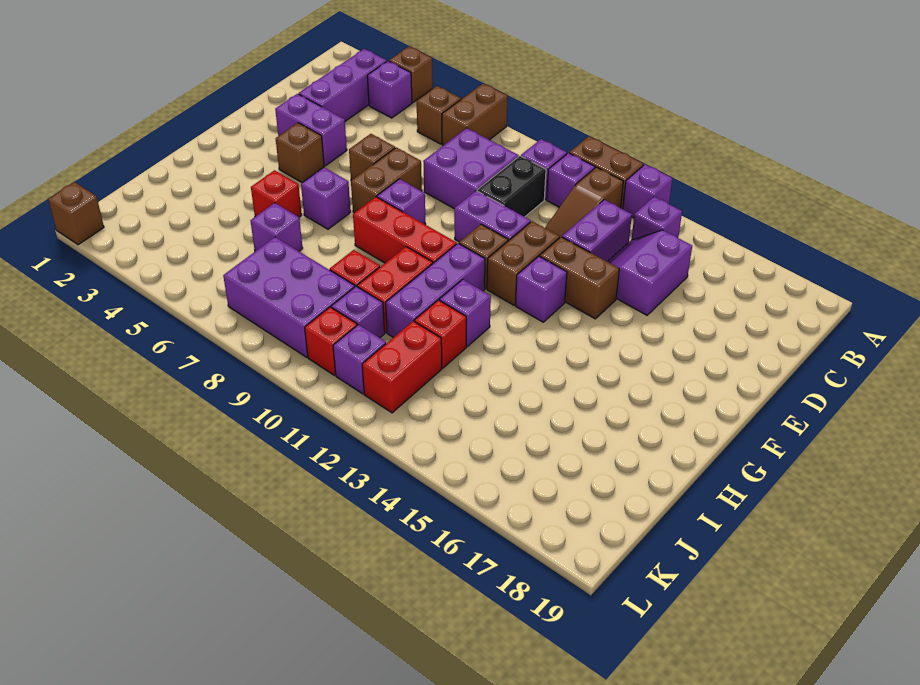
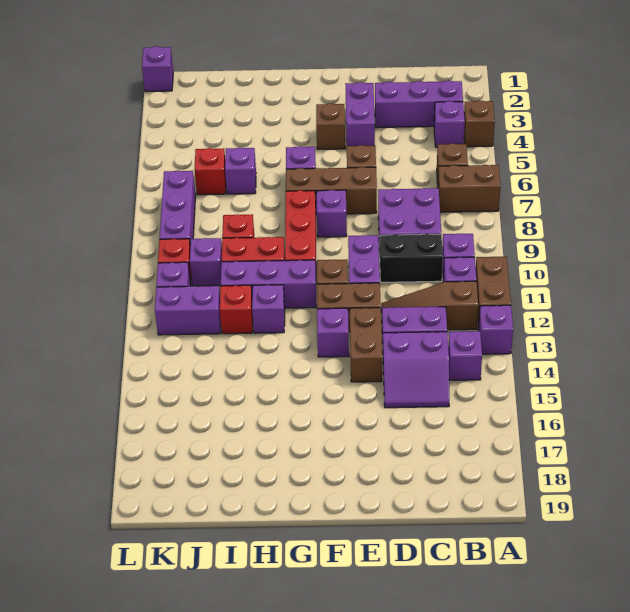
purple 2x2 slope [607,230,692,315] -> purple 2x2 slope turned to [383,332,449,408]
brown 1x2 brick [351,147,422,213] -> brown 1x3 brick [286,167,377,215]
red 1x1 brick [251,170,302,217] -> red 1x1 brick moved to [194,148,226,195]
purple 2x3 brick [223,237,355,357] -> purple 1x3 brick [160,170,195,246]
red 1x2 brick [362,321,442,413] -> purple 1x2 brick [155,286,221,335]
brown 1x1 brick [48,182,104,245] -> purple 1x1 brick [142,46,173,92]

